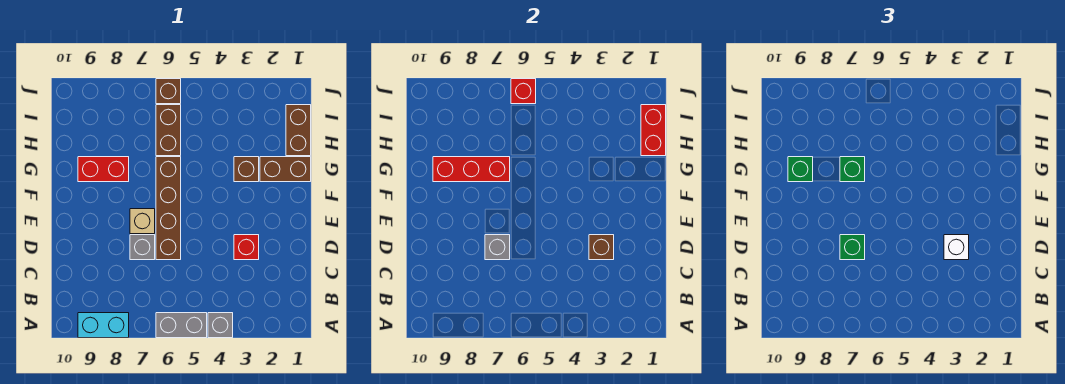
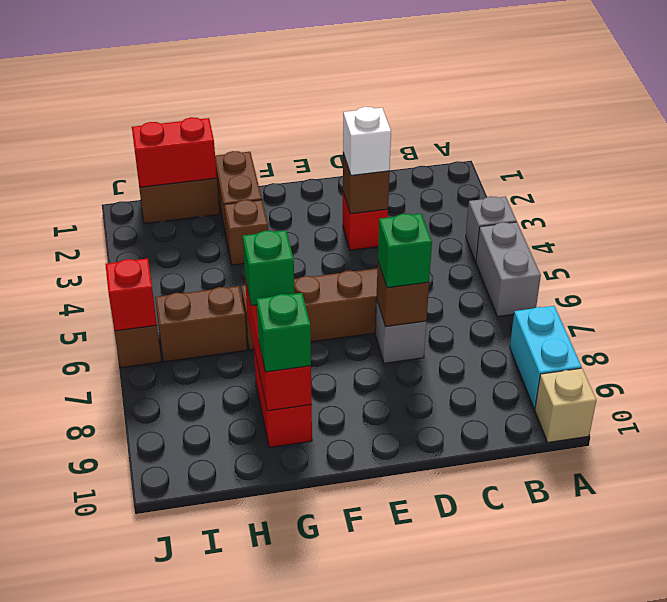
grey 1x1 brick [485,235,510,260] -> brown 1x1 brick [376,262,429,327]
tan 1x1 brick [130,209,155,234] -> tan 1x1 brick moved to [535,368,596,442]

